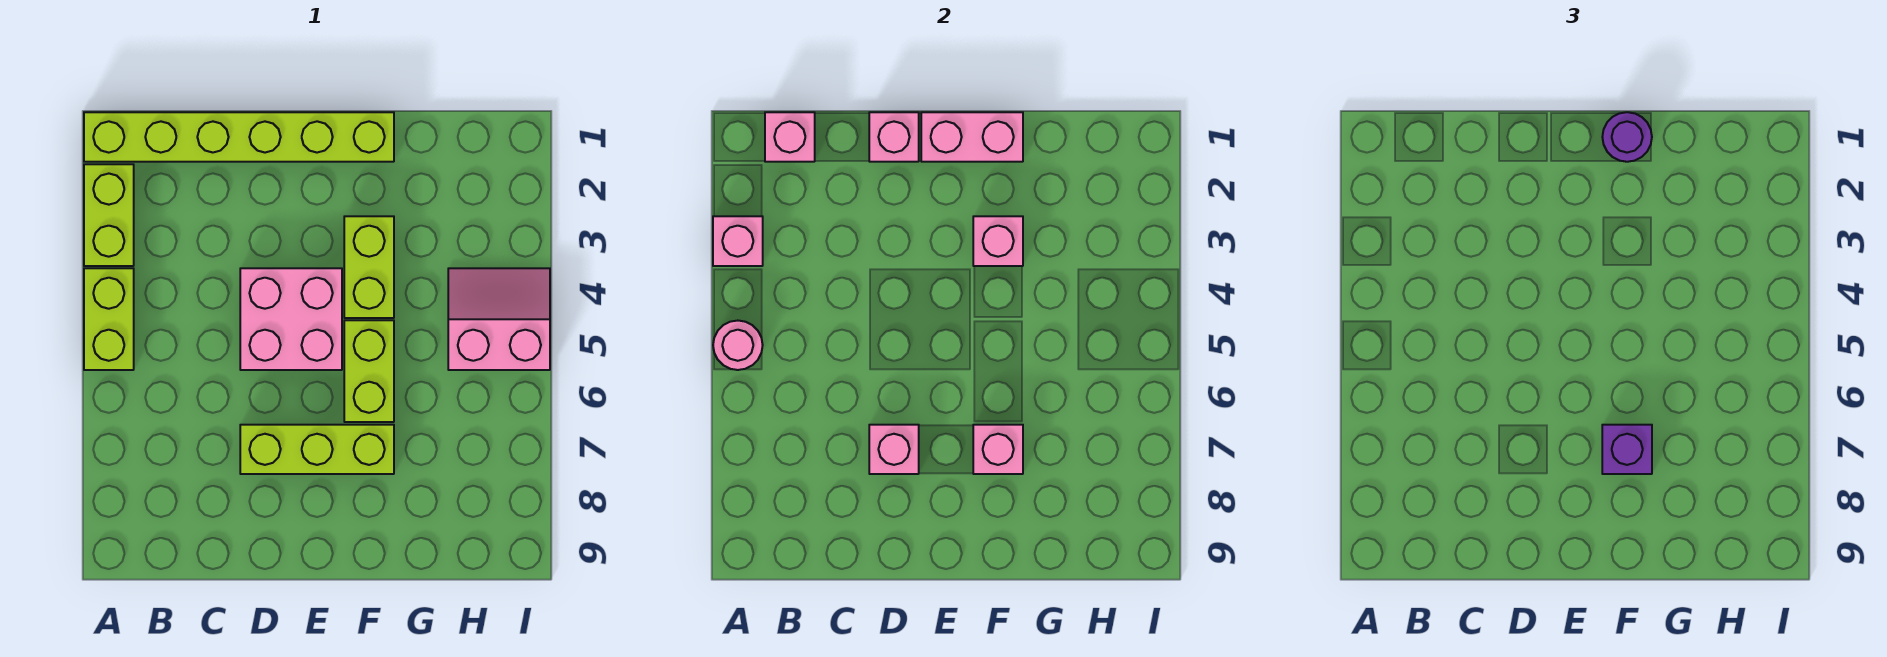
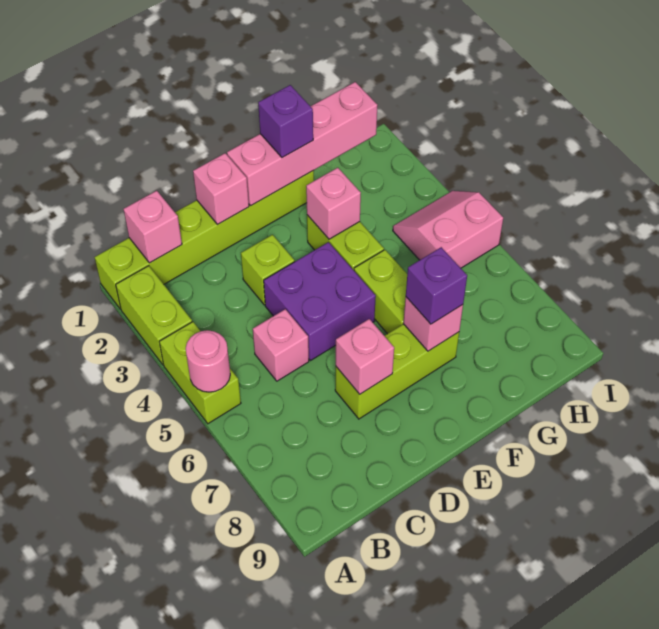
pink 1x1 brick [713,216,763,266] -> pink 1x1 brick moved to [253,309,309,381]
none -> lime 1x1 brick [241,235,295,305]
pink 2x2 brick [240,268,342,370] -> purple 2x2 brick [264,242,376,361]
pink 1x2 brick [921,112,1023,162] -> pink 1x4 brick [227,82,377,205]
purple 1x1 round brick [1602,112,1652,162] -> purple 1x1 brick [258,85,313,158]

